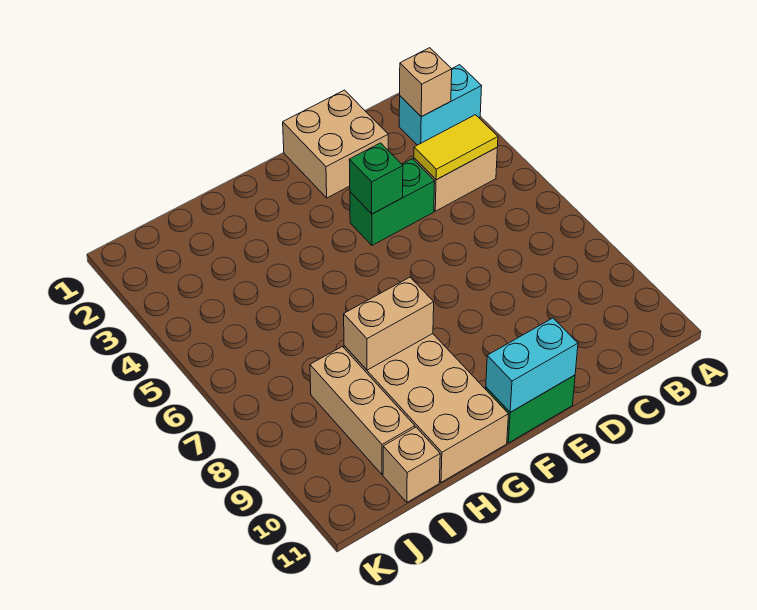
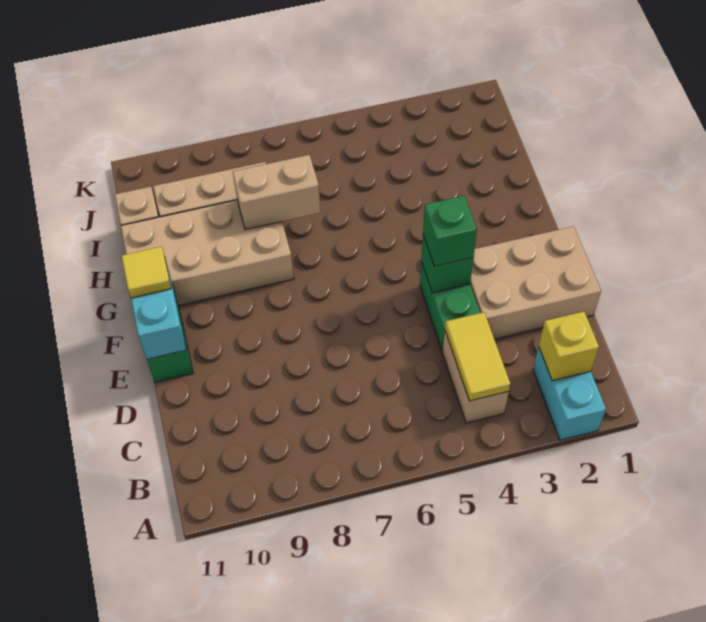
tan 1x1 brick [400,48,452,117] -> yellow 1x1 brick [539,312,599,381]
tan 2x2 brick [283,90,388,198] -> tan 2x3 brick [470,226,601,339]
none -> green 1x1 brick [423,196,477,266]
none -> yellow 1x1 tile [122,247,171,298]
tan 1x2 brick [344,277,434,370] -> tan 1x2 brick turned to [233,155,321,230]

